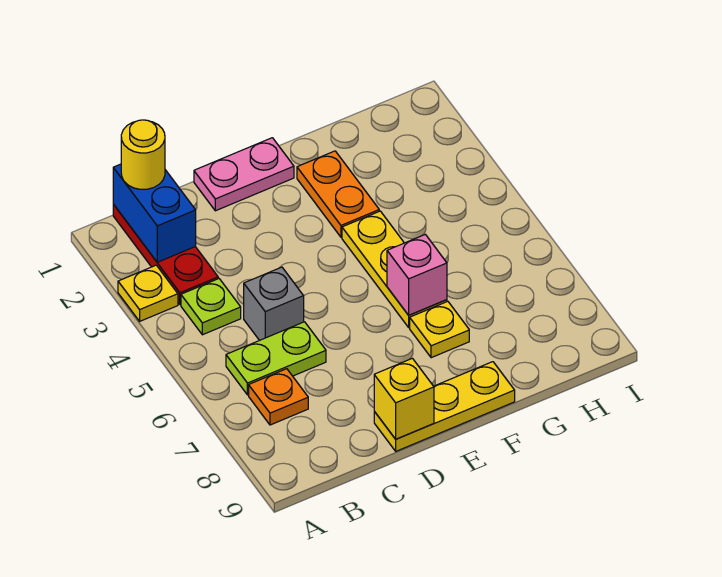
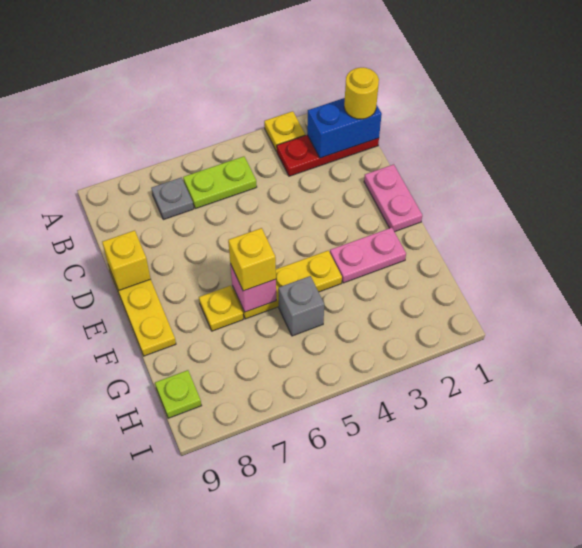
lime 1x1 plate [181,278,241,335] -> lime 1x1 plate moved to [155,370,202,418]
lime 1x2 plate [226,322,326,395] -> lime 1x2 plate turned to [183,156,257,209]
orange 1x1 plate [249,369,308,425] -> grey 1x1 plate [151,177,194,220]
grey 1x1 brick [244,267,304,340] -> grey 1x1 brick moved to [278,276,324,336]
orange 1x2 plate [297,151,379,237] -> pink 1x2 plate [330,228,406,283]
none -> yellow 1x1 brick [228,228,276,291]

